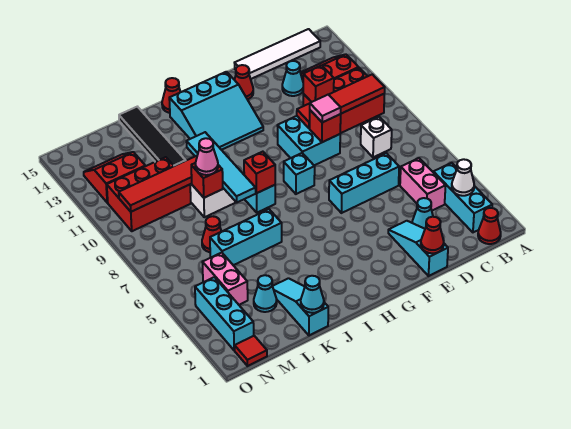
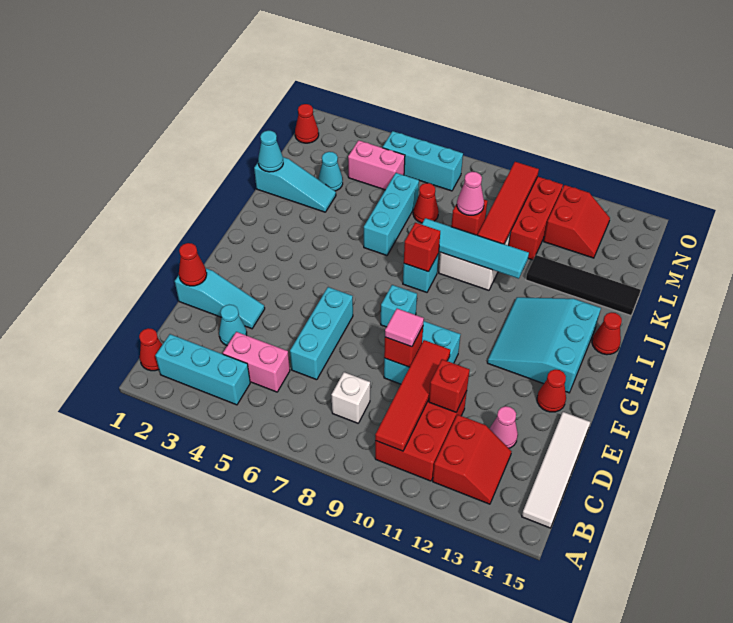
white 1x1 cone [452,159,474,196] -> none
cyan 1x1 cone [282,61,303,96] -> pink 1x1 cone [490,406,518,448]
red 1x1 tile [235,336,267,366] -> red 1x1 cone [295,104,319,143]
cyan 1x3 brick [195,277,254,351] -> cyan 1x3 brick moved to [383,131,463,191]

